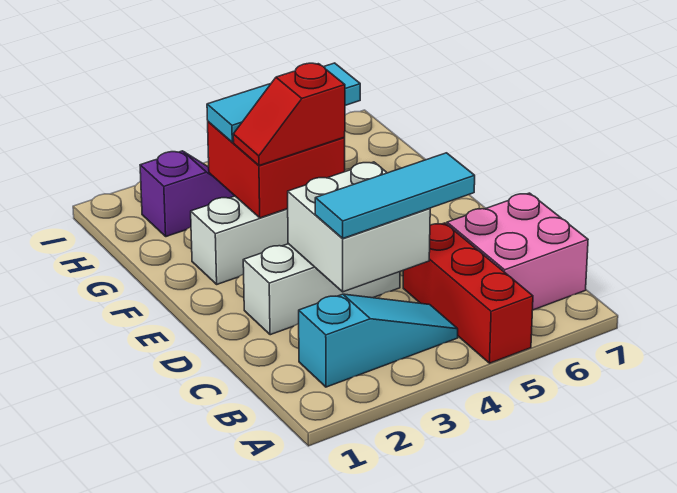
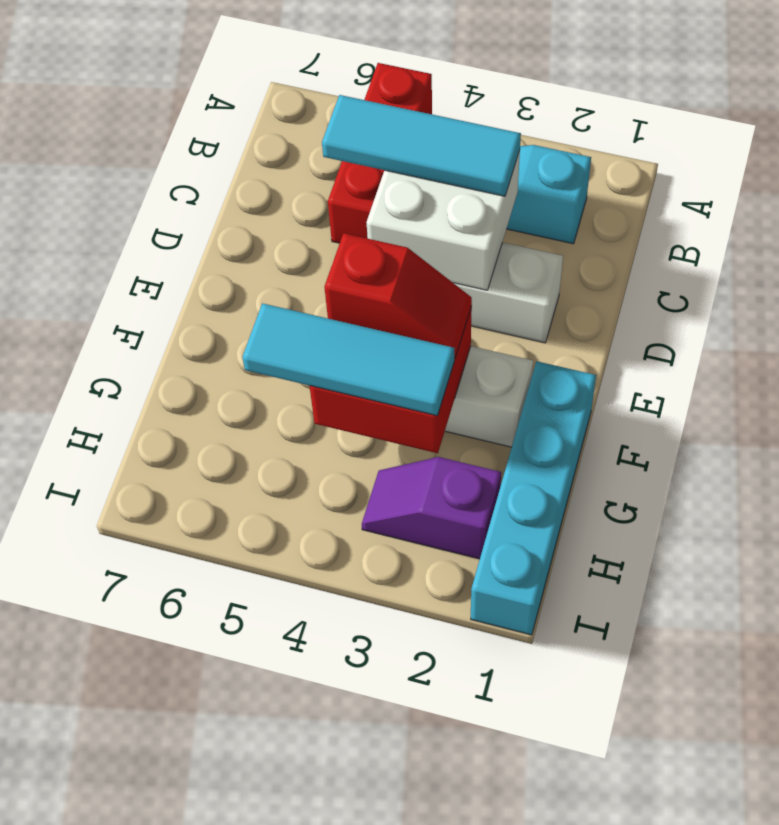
pink 2x2 brick [447,193,588,310] -> none
none -> cyan 1x4 brick [471,361,596,635]

